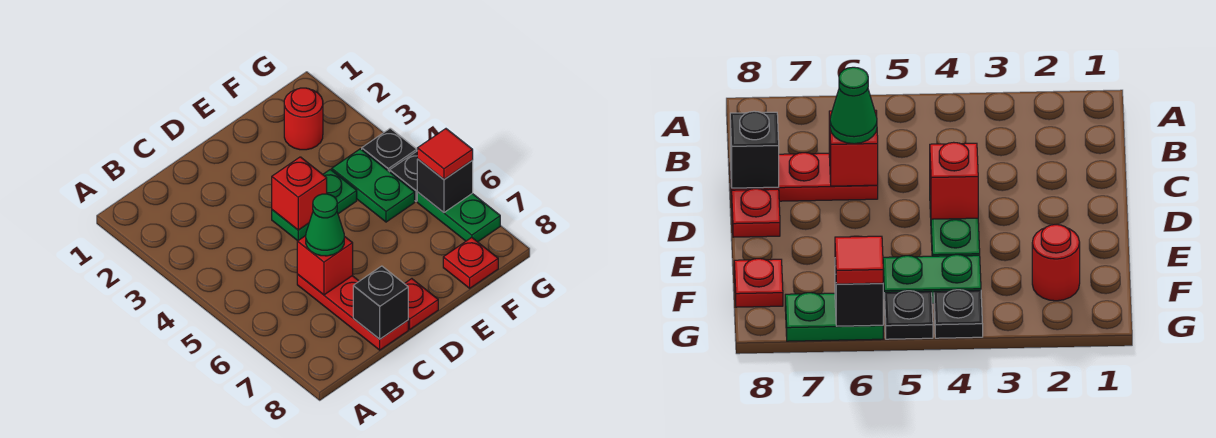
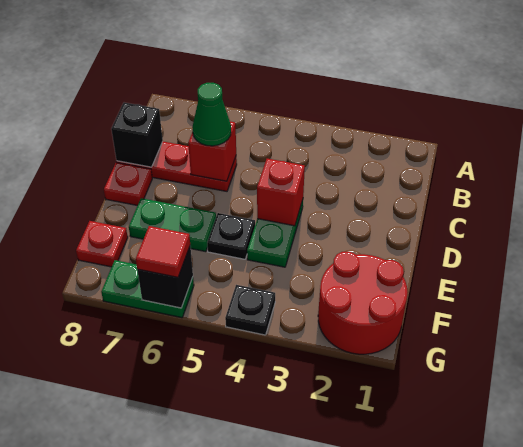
red 1x1 round brick [284,88,323,150] -> red 2x2 round brick [318,252,408,354]
green 1x2 plate [332,149,415,222] -> green 1x2 plate moved to [129,198,216,252]
black 1x1 plate [390,151,417,201] -> black 1x1 plate moved to [207,213,255,259]

